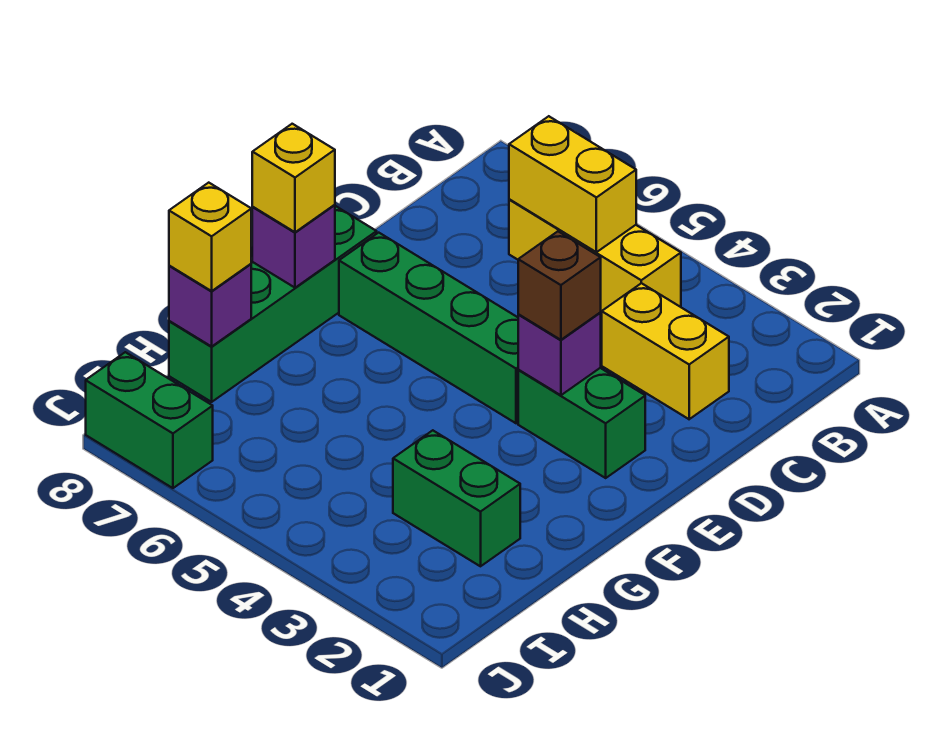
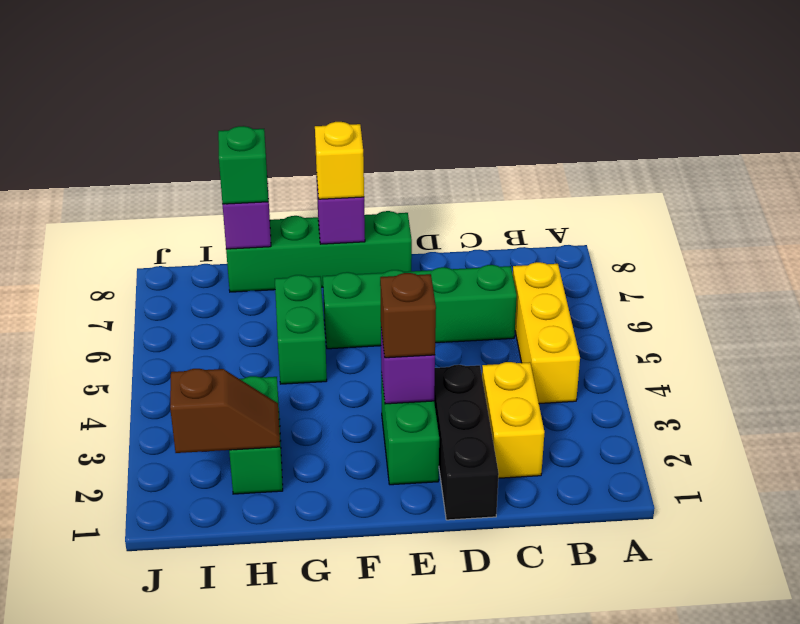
yellow 1x2 brick [509,116,636,252] -> none
none -> black 1x3 brick [434,365,499,520]
green 1x4 brick [339,233,518,423] -> green 1x4 brick turned to [323,265,517,349]
none -> brown 1x2 slope [170,369,280,453]
yellow 1x1 brick [169,183,251,291] -> green 1x1 brick [218,126,268,204]
green 1x2 brick [86,352,213,488] -> green 1x2 brick moved to [275,275,327,384]

